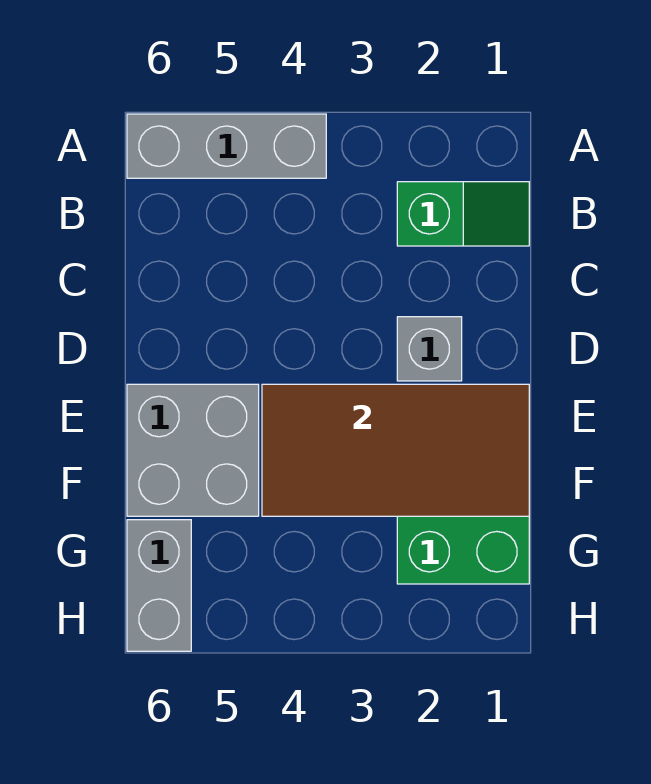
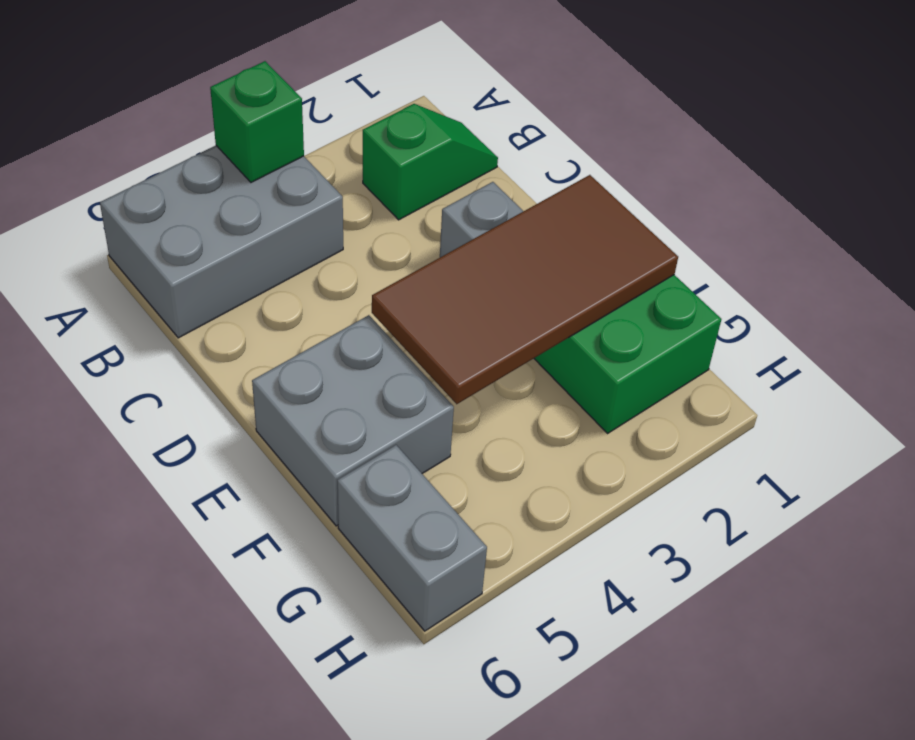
grey 1x3 brick [127,114,326,178] -> grey 2x3 brick [100,146,343,338]
none -> green 1x1 brick [210,61,304,182]

